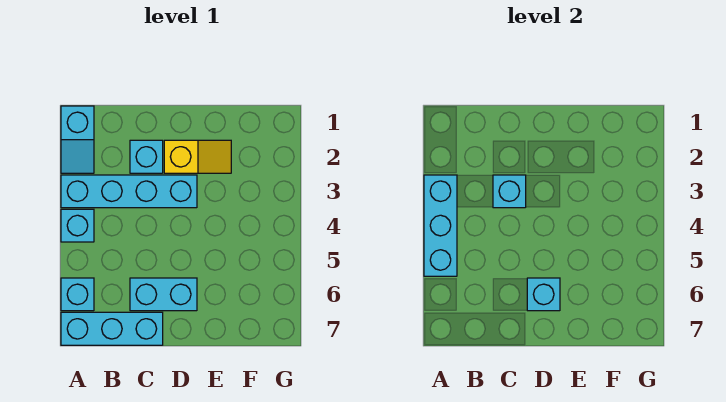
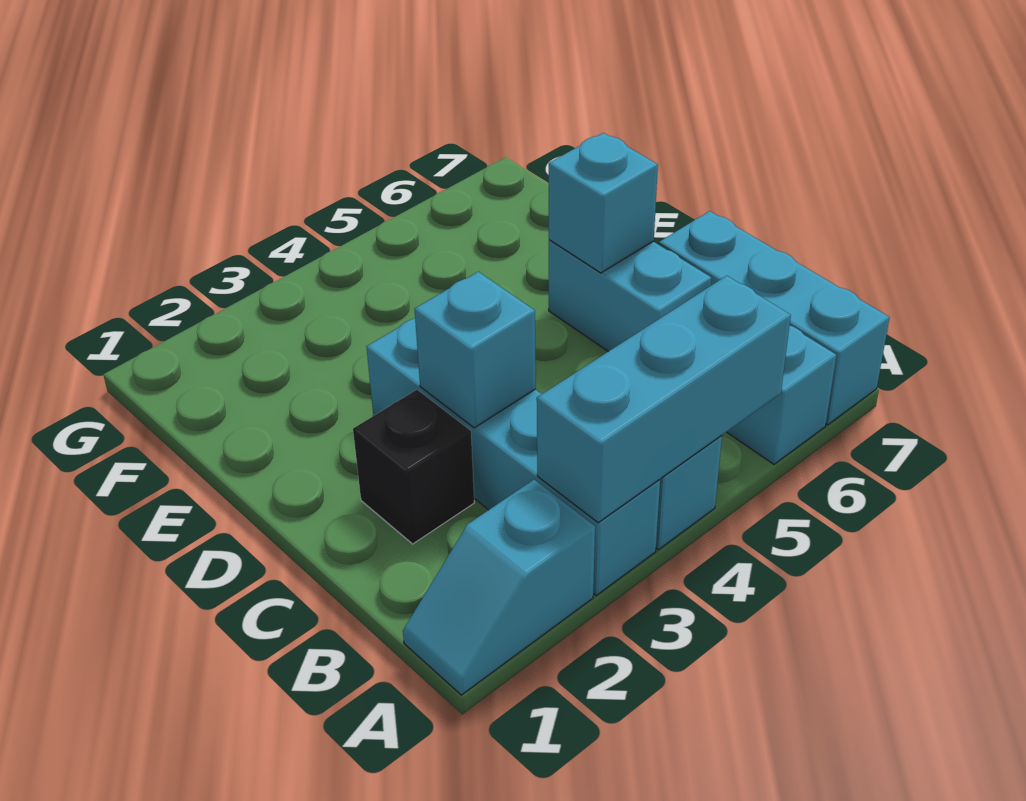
cyan 1x2 slope [61,106,94,173] -> cyan 1x2 slope turned to [403,480,595,695]
cyan 1x1 brick [130,140,163,173] -> black 1x1 brick [353,390,474,544]
yellow 1x2 slope [164,140,231,173] -> none

